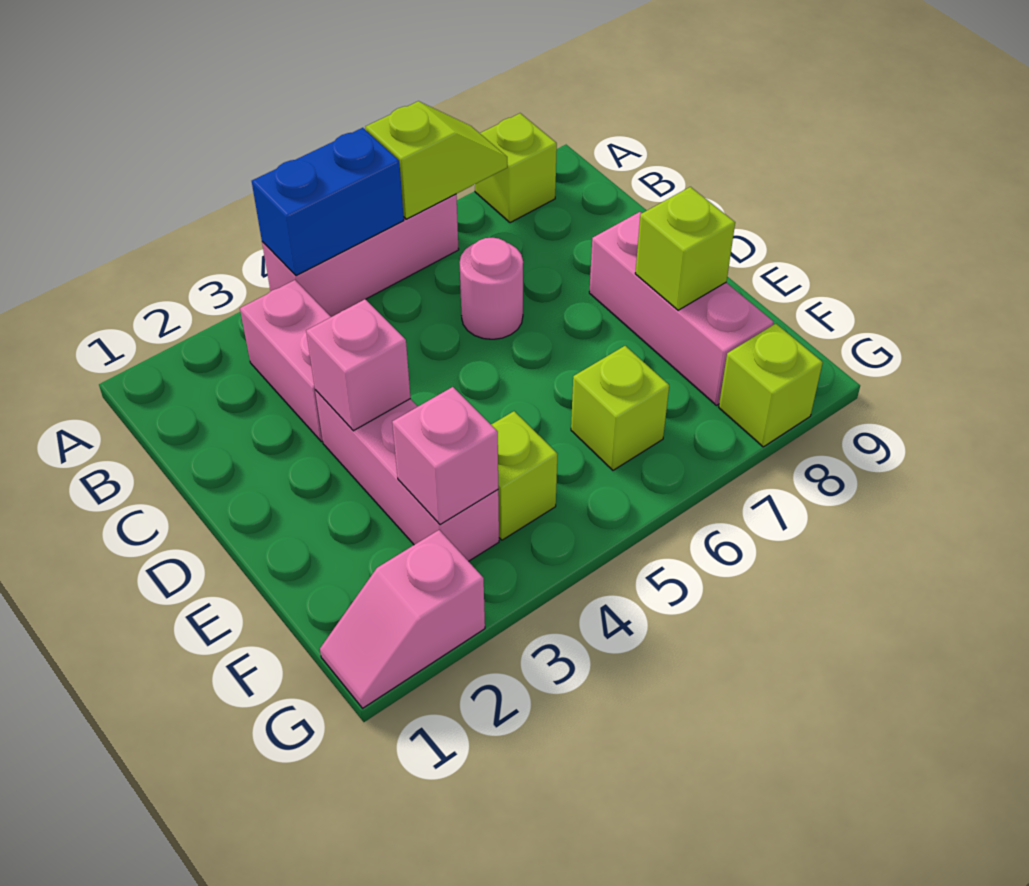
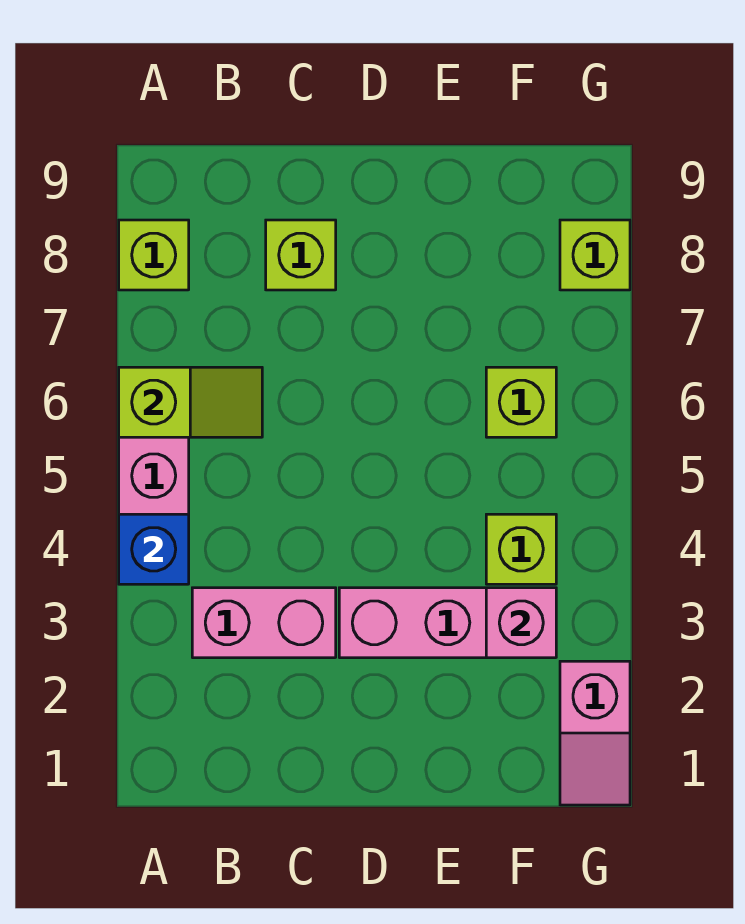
blue 1x2 brick [252,128,404,276] -> blue 1x1 brick [119,514,189,584]
lime 1x2 slope [366,101,507,219] -> lime 1x2 slope turned to [119,367,262,437]
pink 1x1 round brick [459,238,523,339] -> none
pink 1x1 brick [306,299,411,431] -> none
pink 1x3 brick [589,212,773,405] -> none
lime 1x1 brick [635,187,735,310] -> lime 1x1 brick moved to [266,220,336,290]

